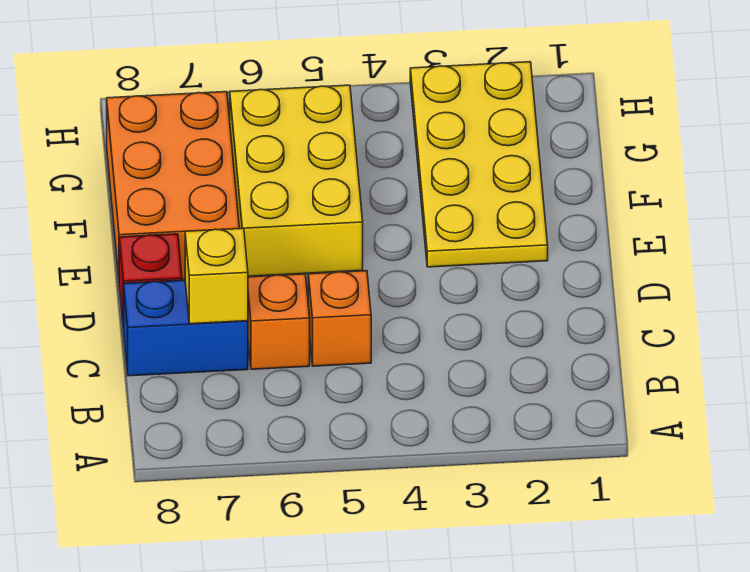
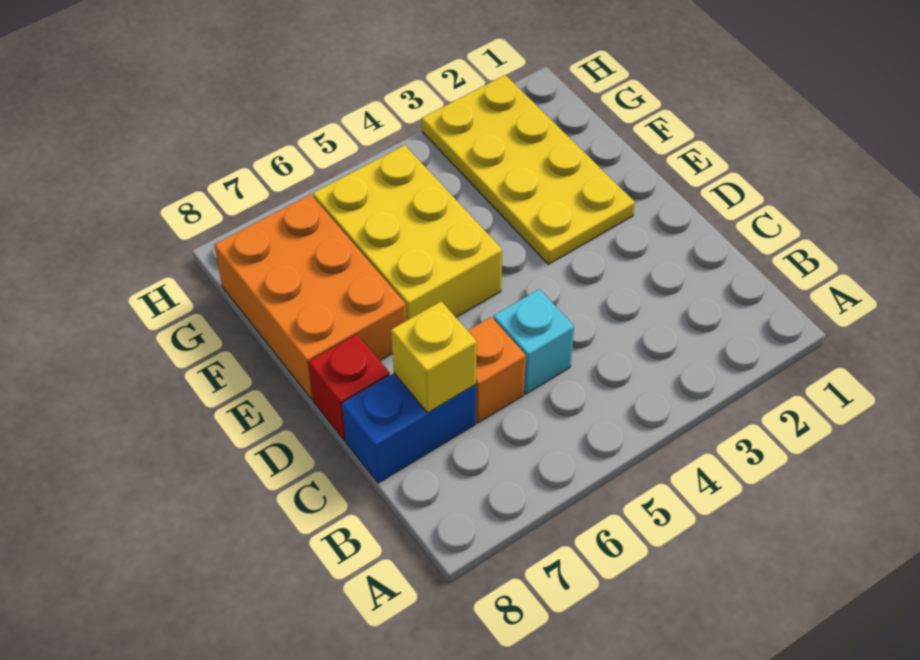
orange 1x1 brick [308,271,371,366] -> cyan 1x1 brick [494,289,574,394]

